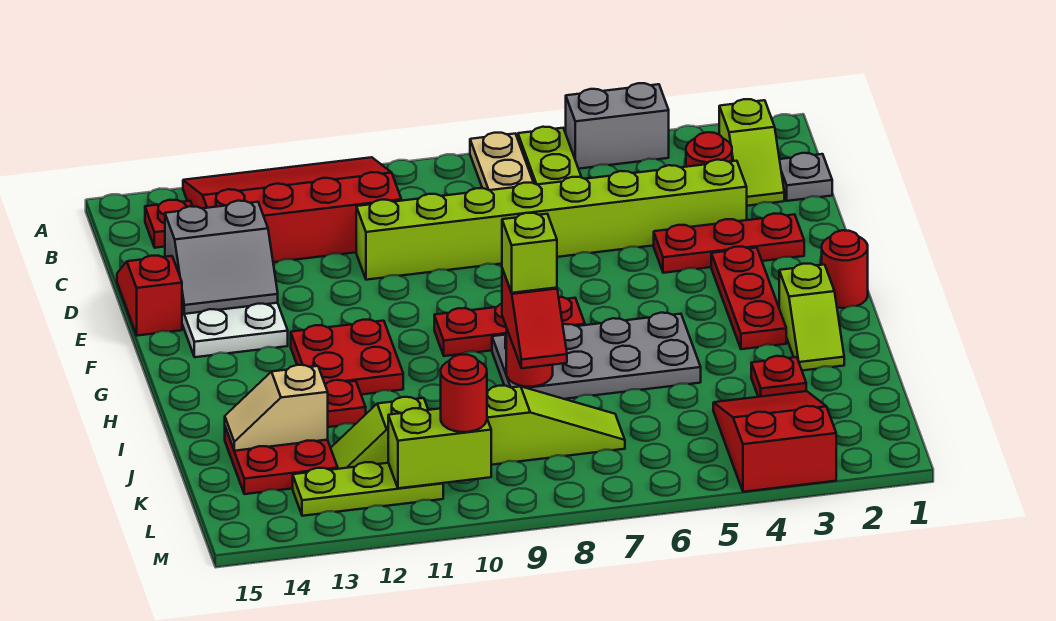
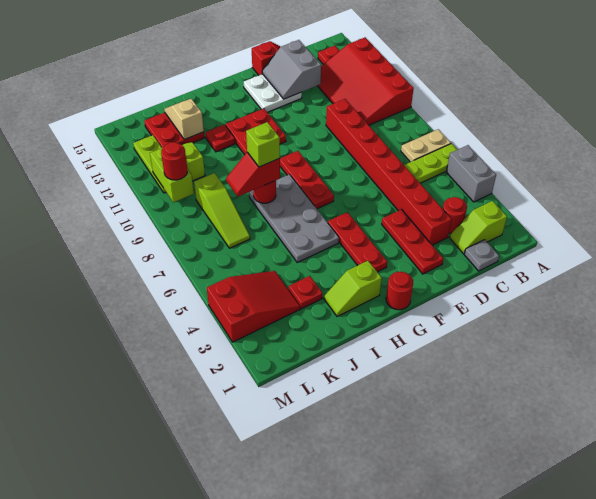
red 3x4 slope [183,157,401,262] -> red 3x4 slope turned to [318,37,414,125]
lime 1x8 brick [356,160,747,280] -> red 1x8 brick [326,99,452,245]
red 1x3 plate [711,247,786,349] -> red 1x3 plate turned to [328,212,387,272]

